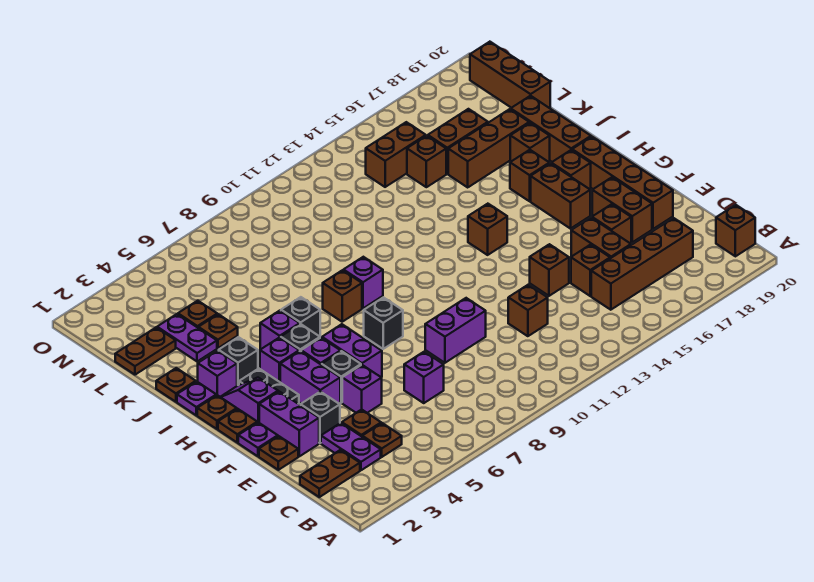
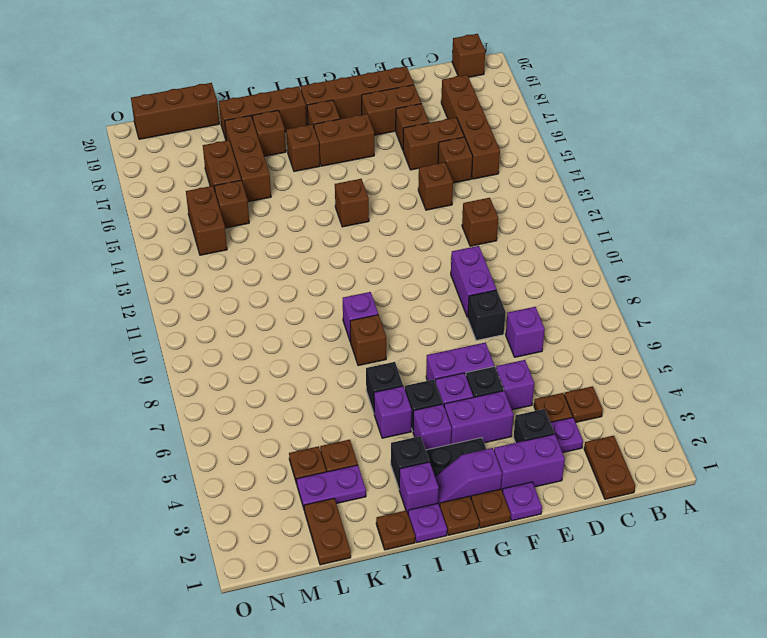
purple 1x2 plate [321,423,381,470] -> purple 1x1 plate [550,417,583,453]
brown 1x1 plate [259,436,298,470] -> none
black 1x1 brick [364,297,403,349] -> black 1x1 brick moved to [467,290,506,340]

